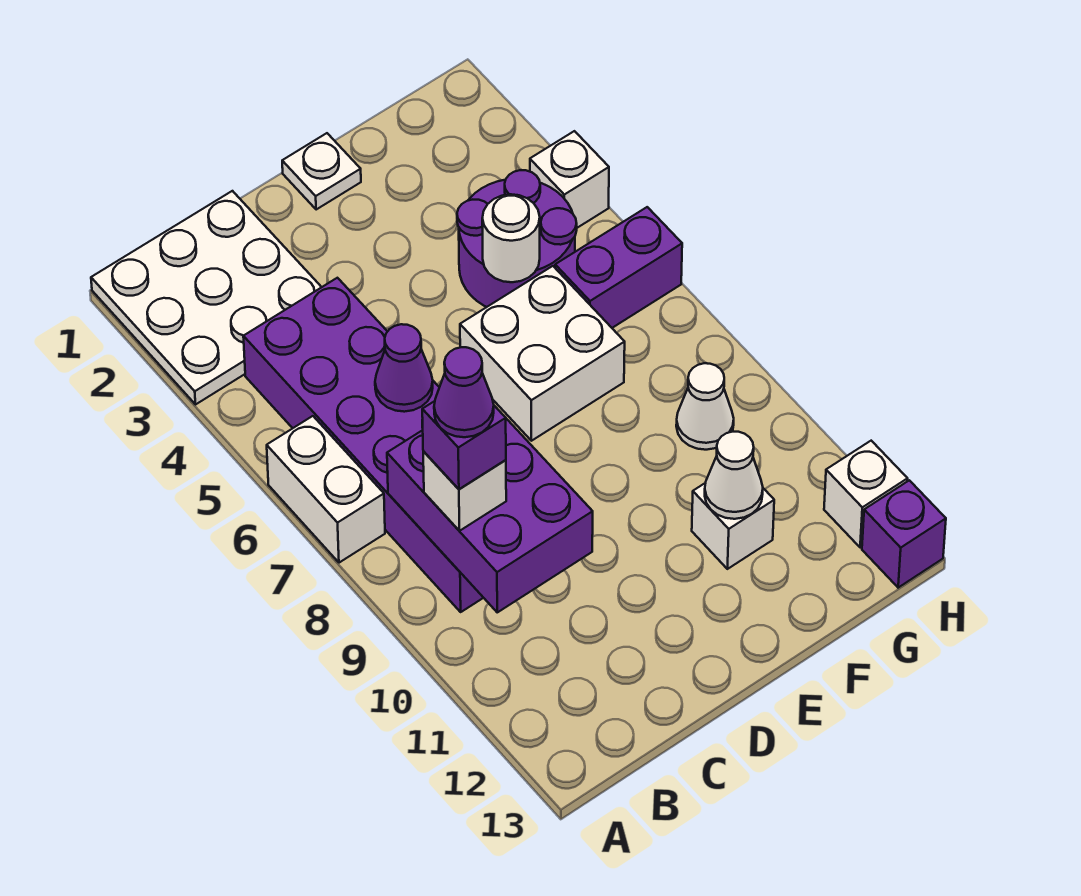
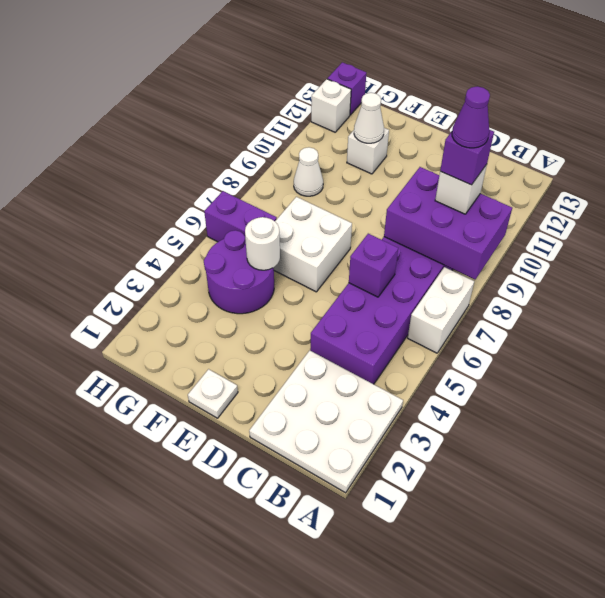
purple 2x3 brick [387,419,593,612] -> purple 2x3 brick turned to [384,167,512,279]
purple 1x1 cone [375,324,433,412] -> purple 1x1 brick [349,234,398,297]
white 1x1 brick [530,131,609,228] -> none

